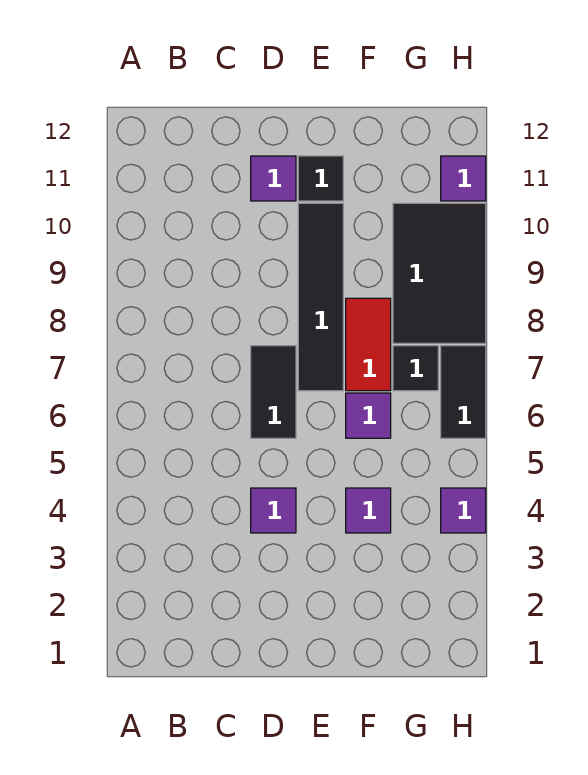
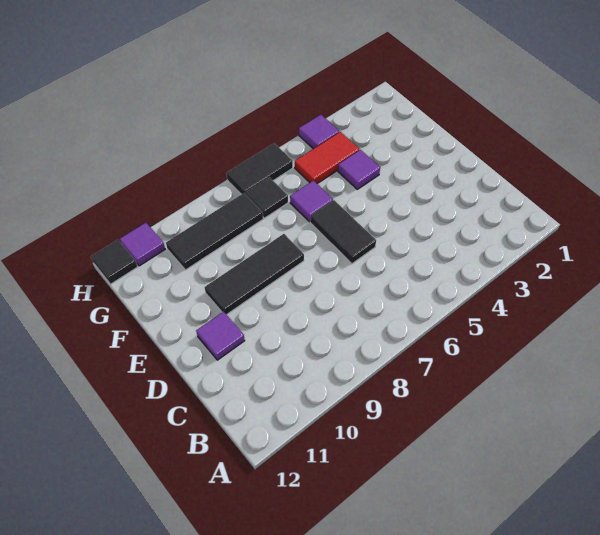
purple 1x1 tile [251,488,296,533] -> none
black 1x2 tile [251,346,296,438] -> black 1x2 tile turned to [310,200,376,264]
black 1x4 tile [298,203,343,391] -> black 1x3 tile [205,234,304,315]
black 1x1 tile [298,156,343,201] -> black 1x1 tile moved to [91,240,137,284]
red 1x2 tile [346,298,391,391] -> red 1x2 tile moved to [295,132,359,184]
black 2x3 tile [393,203,486,343] -> black 1x3 tile [166,193,263,270]

